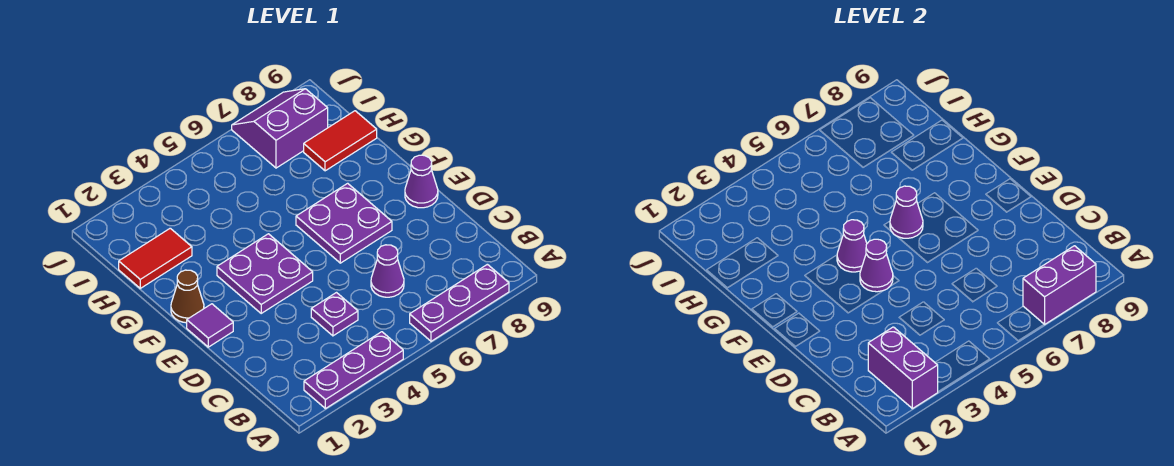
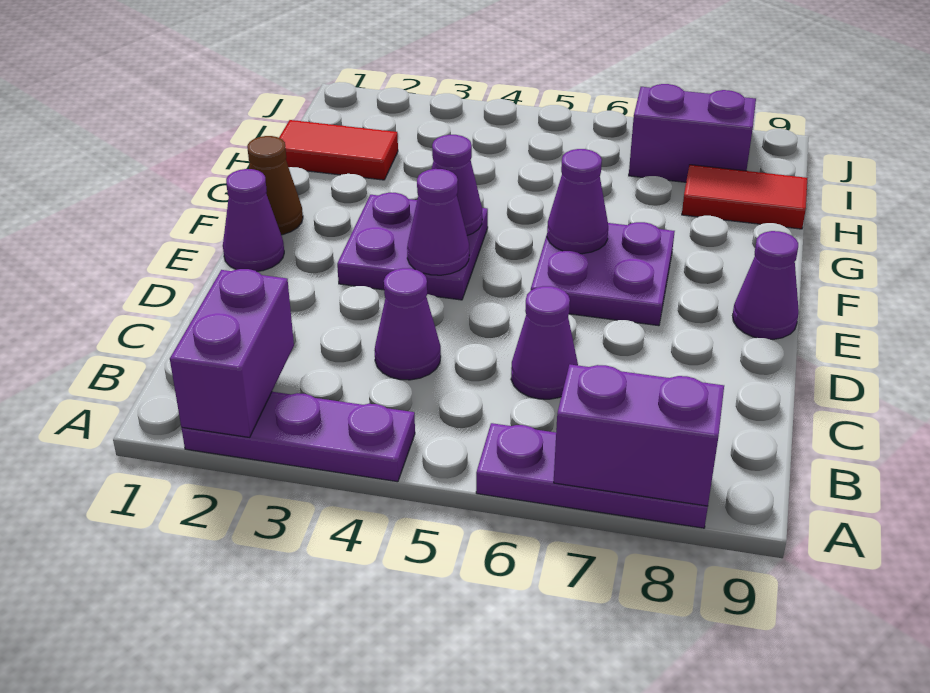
purple 1x1 plate [311,293,358,336] -> purple 1x1 cone [375,268,441,380]
purple 1x1 tile [187,304,233,347] -> purple 1x1 cone [223,169,284,271]

